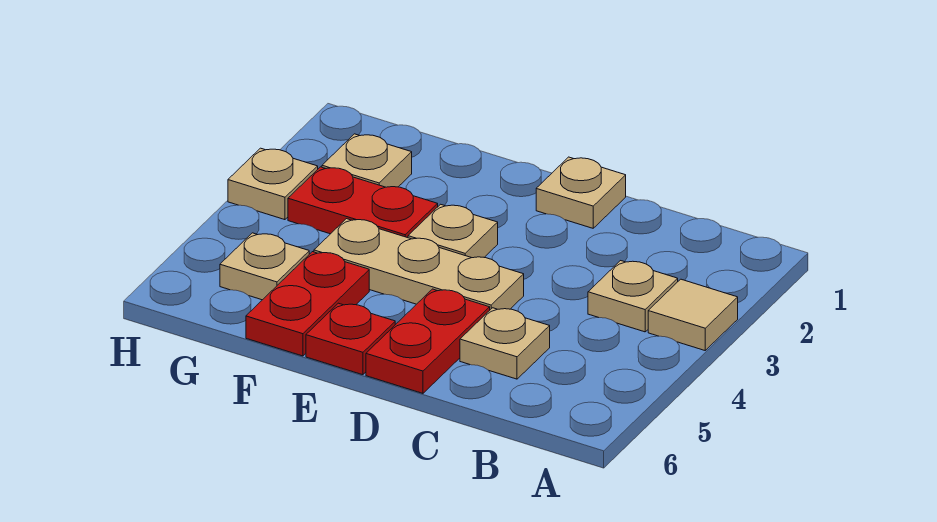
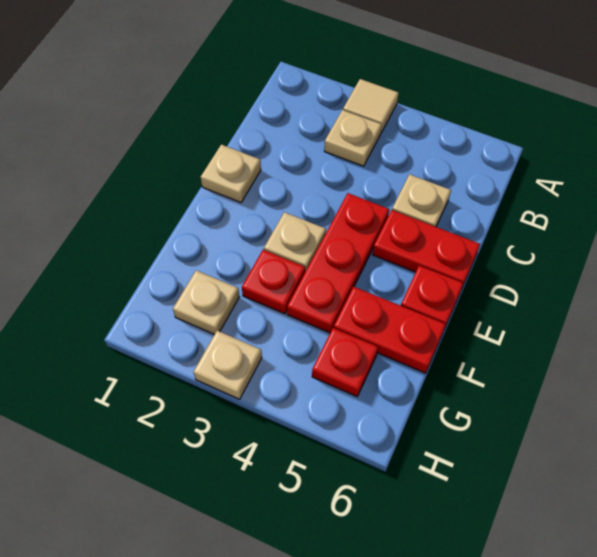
tan 1x3 plate [314,219,524,310] -> red 1x3 plate [287,193,389,333]
red 1x2 plate [288,167,438,238] -> red 1x1 plate [242,250,305,314]
tan 1x1 plate [220,233,309,300] -> red 1x1 plate [312,328,378,396]

